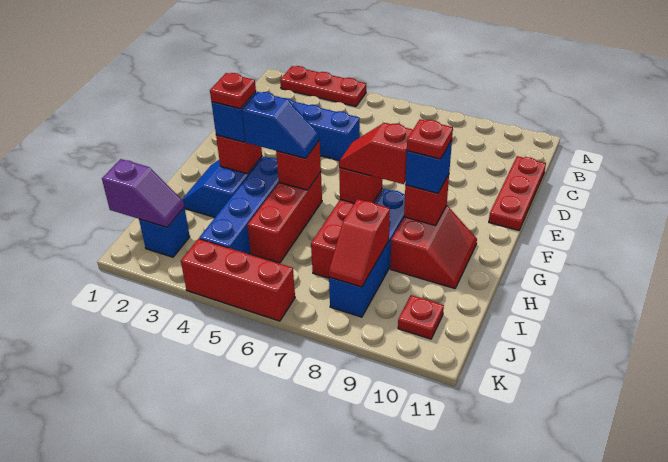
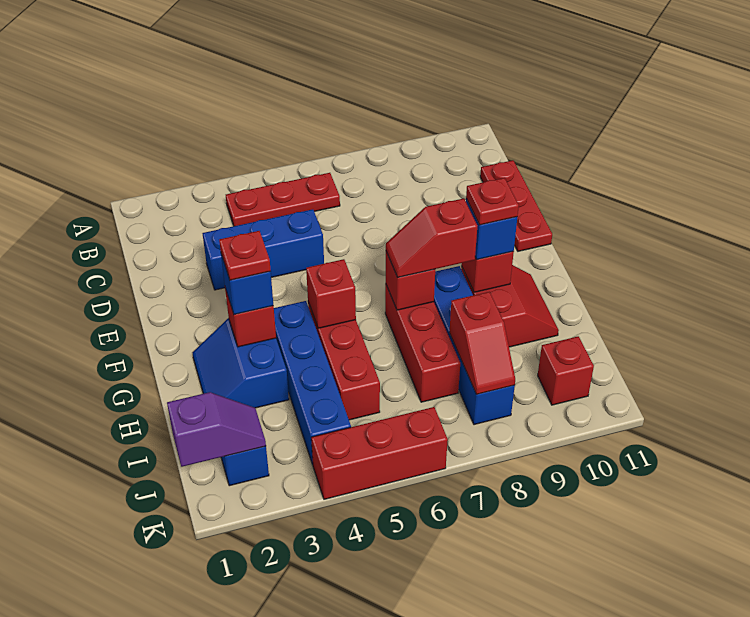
red 1x3 plate [280,66,366,107] -> red 1x3 plate moved to [226,173,340,226]
blue 1x2 slope [242,92,320,158] -> none
red 1x1 plate [398,295,444,339] -> red 1x1 brick [538,336,594,405]

